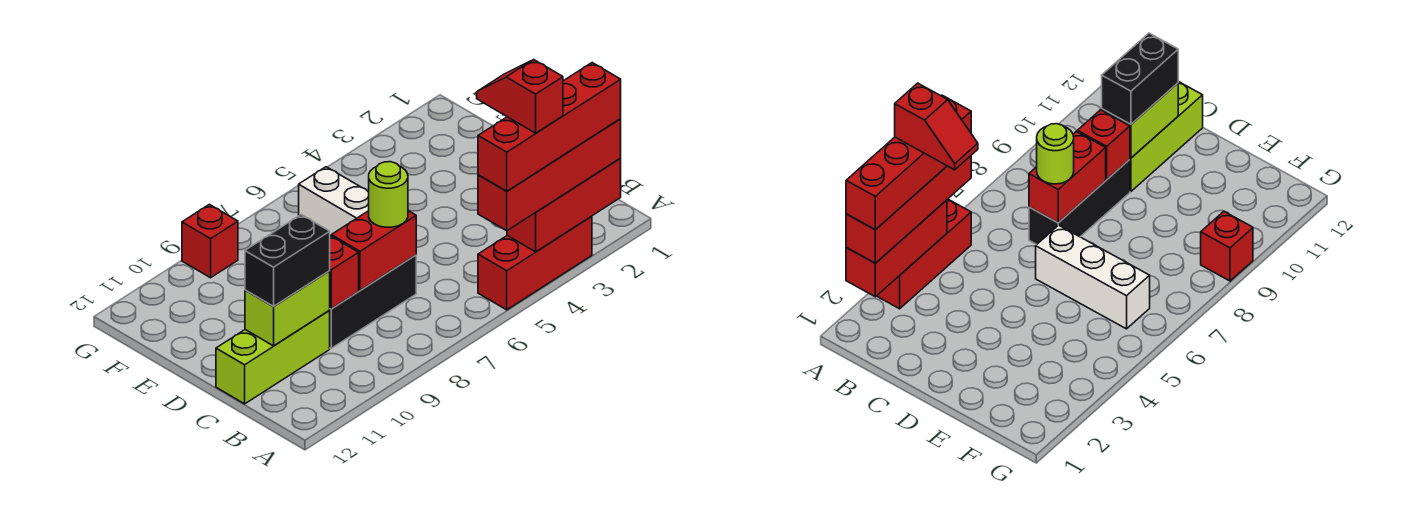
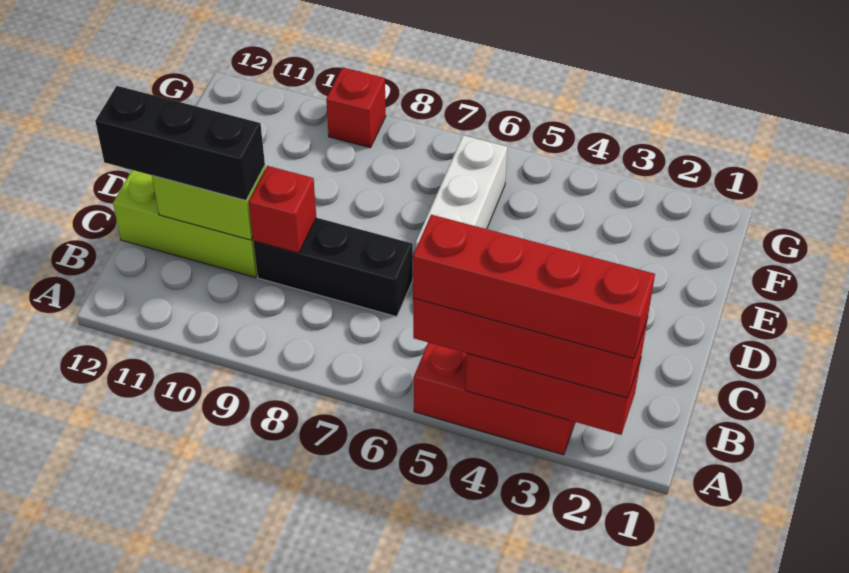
red 1x2 slope [477,60,563,133] -> none
red 1x2 brick [331,211,416,290] -> none
lime 1x1 round brick [369,162,408,227] -> none
black 1x2 brick [245,215,330,307] -> black 1x3 brick [95,86,265,200]

